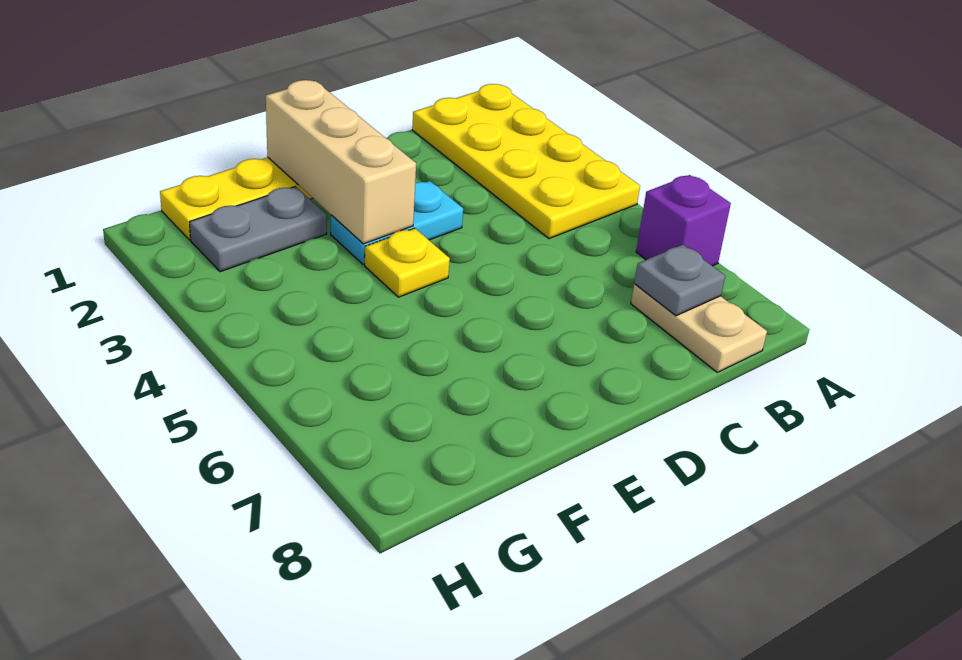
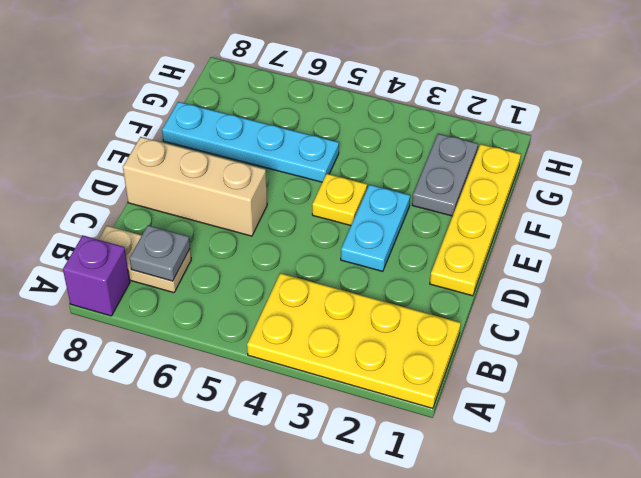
purple 1x1 brick [636,175,731,266] -> purple 1x1 brick moved to [63,236,130,316]
tan 1x3 brick [266,80,416,244] -> tan 1x3 brick moved to [123,137,267,236]
none -> cyan 1x4 plate [162,102,339,182]

